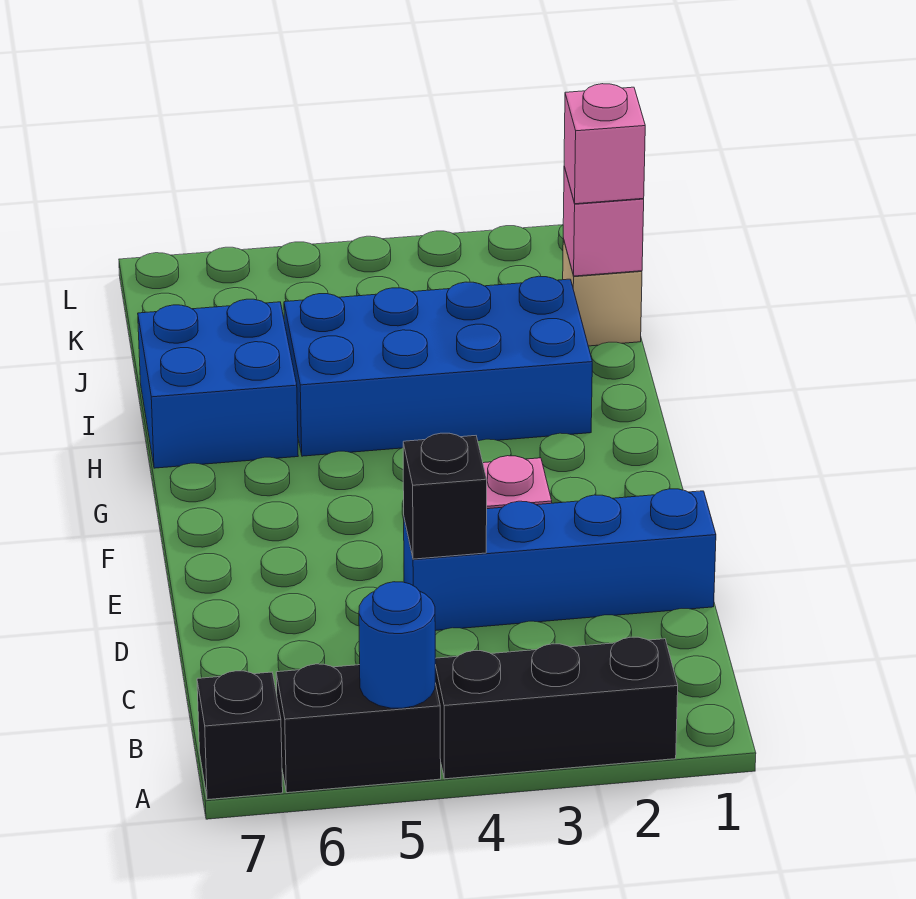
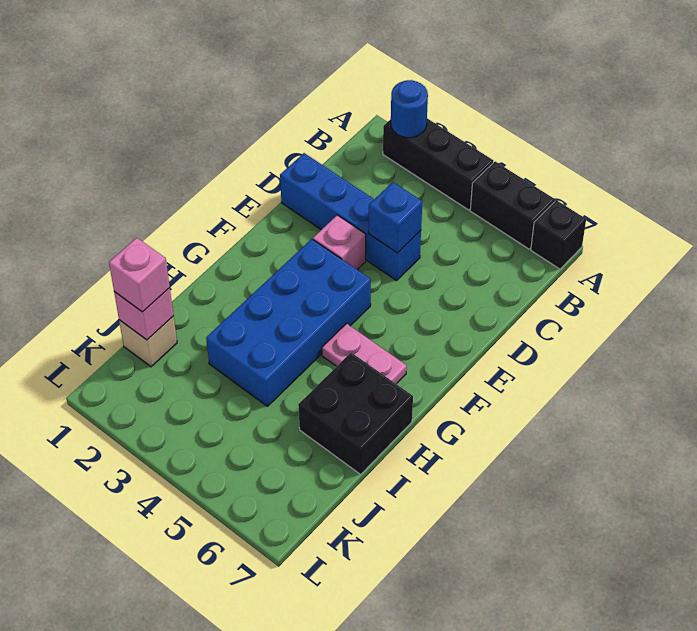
blue 1x1 round brick [359,582,435,708] -> blue 1x1 round brick moved to [391,80,428,138]
black 1x1 brick [403,433,487,559] -> blue 1x1 brick [368,182,422,253]
none -> pink 1x2 plate [322,324,407,384]
blue 2x4 brick [284,276,592,456] -> blue 2x4 brick turned to [206,239,371,406]
blue 2x2 brick [138,299,298,468] -> black 2x2 brick [298,353,413,474]

